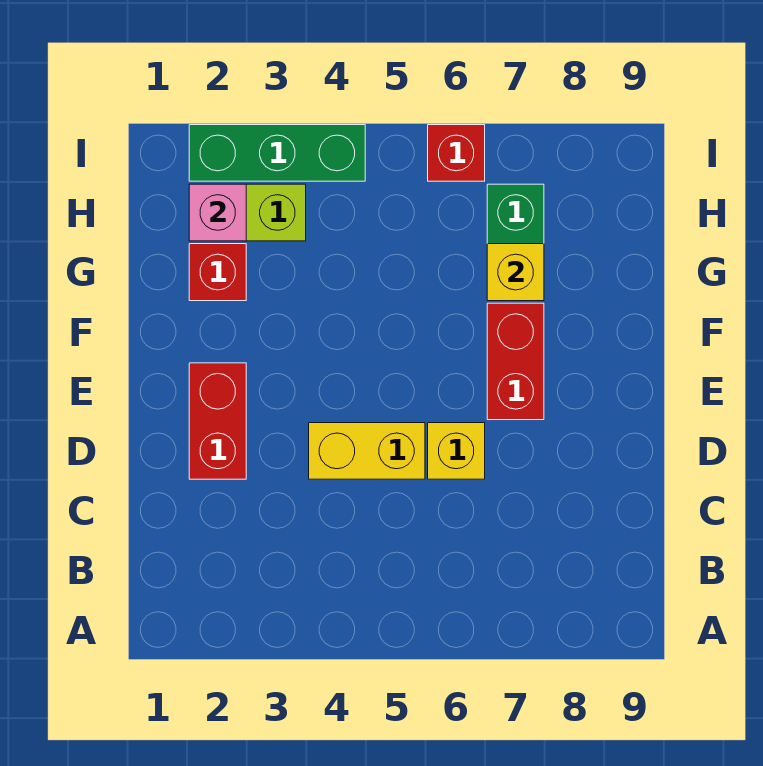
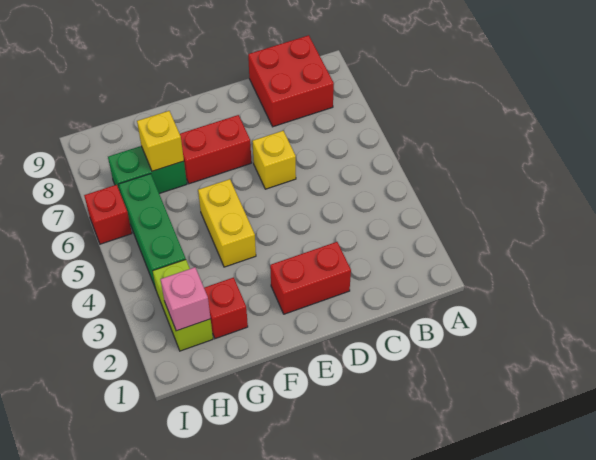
none -> red 2x2 brick [248,35,334,127]
yellow 1x2 brick [309,423,425,479] -> yellow 1x2 brick moved to [198,179,256,267]
green 1x3 brick [189,125,365,181] -> green 1x3 brick moved to [119,174,186,289]

